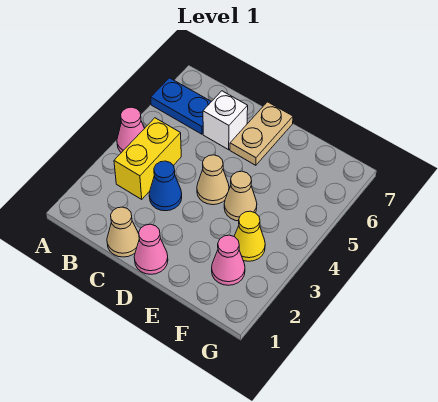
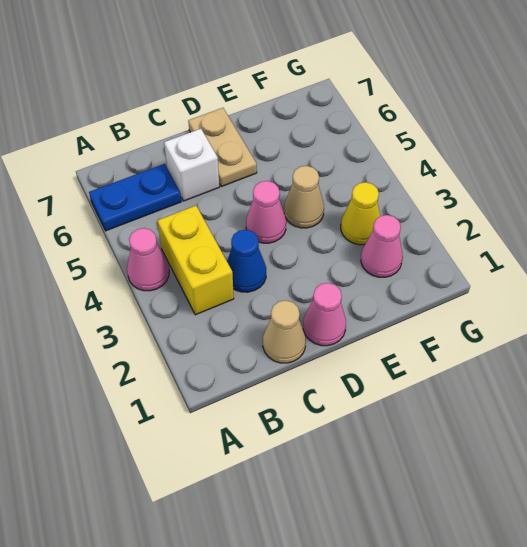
tan 1x1 cone [197,155,229,205] -> pink 1x1 cone [246,181,286,243]

